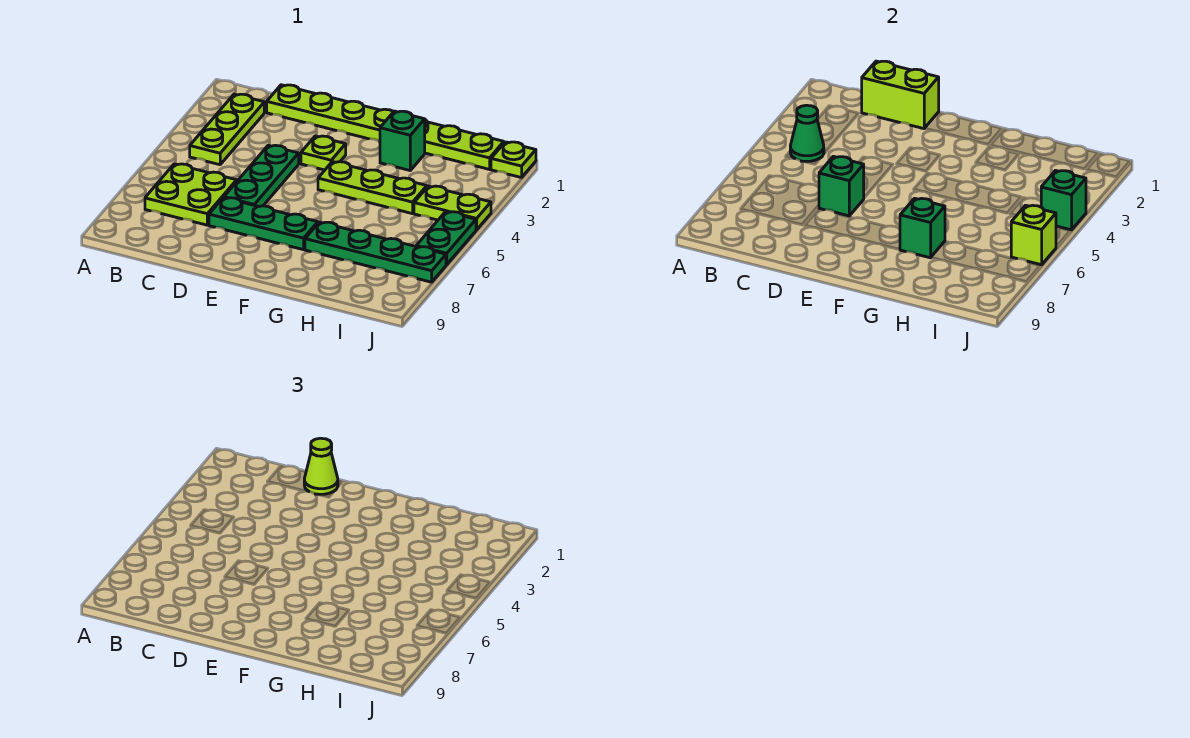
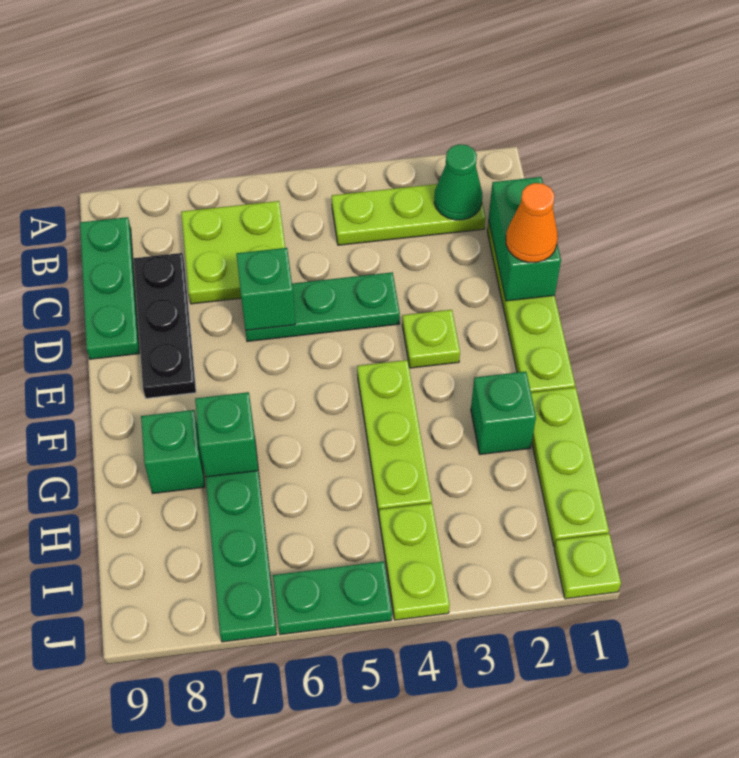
green 1x1 cone [790,105,824,161] -> green 1x1 cone moved to [434,144,482,220]
lime 1x2 brick [862,61,939,129] -> green 1x2 brick [488,177,561,301]
none -> black 1x3 plate [134,253,196,398]
lime 1x1 cone [304,438,338,494] -> orange 1x1 cone [506,183,558,263]
green 1x3 plate [209,198,318,250] -> green 1x3 plate moved to [80,217,140,359]
green 1x1 brick [1041,171,1086,230] -> green 1x1 brick moved to [141,410,205,493]
lime 1x1 brick [1011,205,1056,265] -> none

